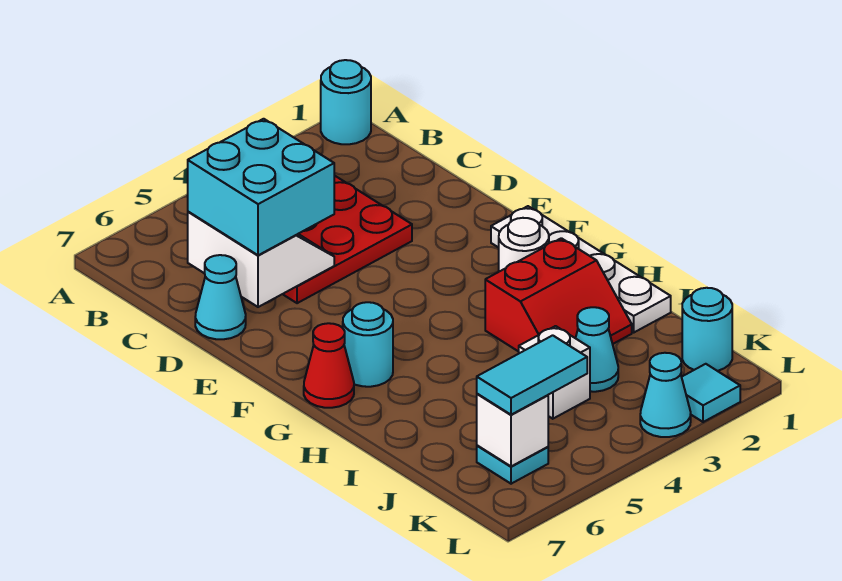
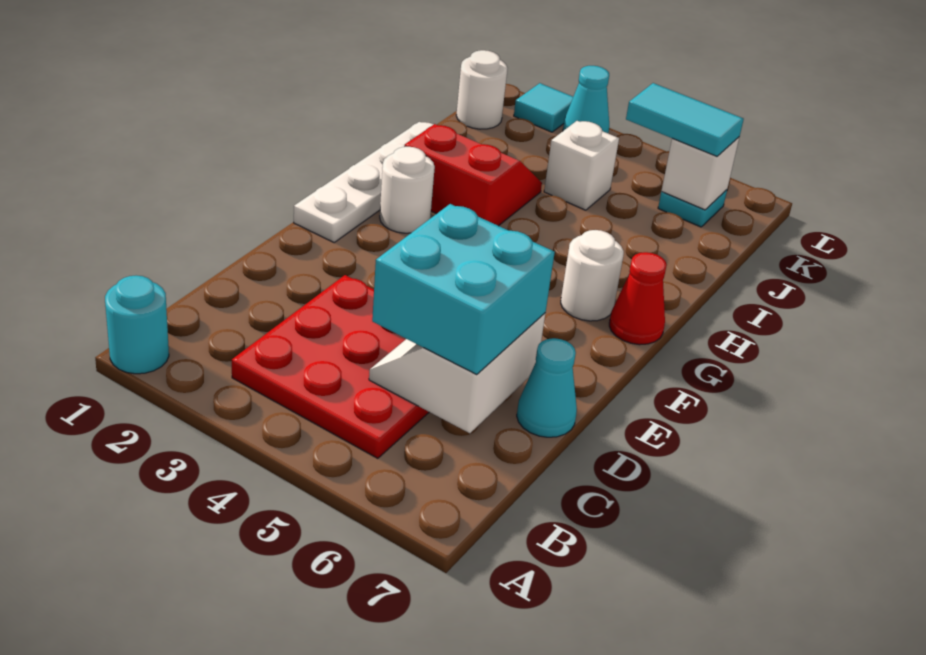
cyan 1x1 round brick [343,302,393,387] -> white 1x1 round brick [561,230,624,321]
cyan 1x1 cone [576,307,618,392] -> none
cyan 1x1 round brick [682,288,732,371] -> white 1x1 round brick [456,50,508,129]

